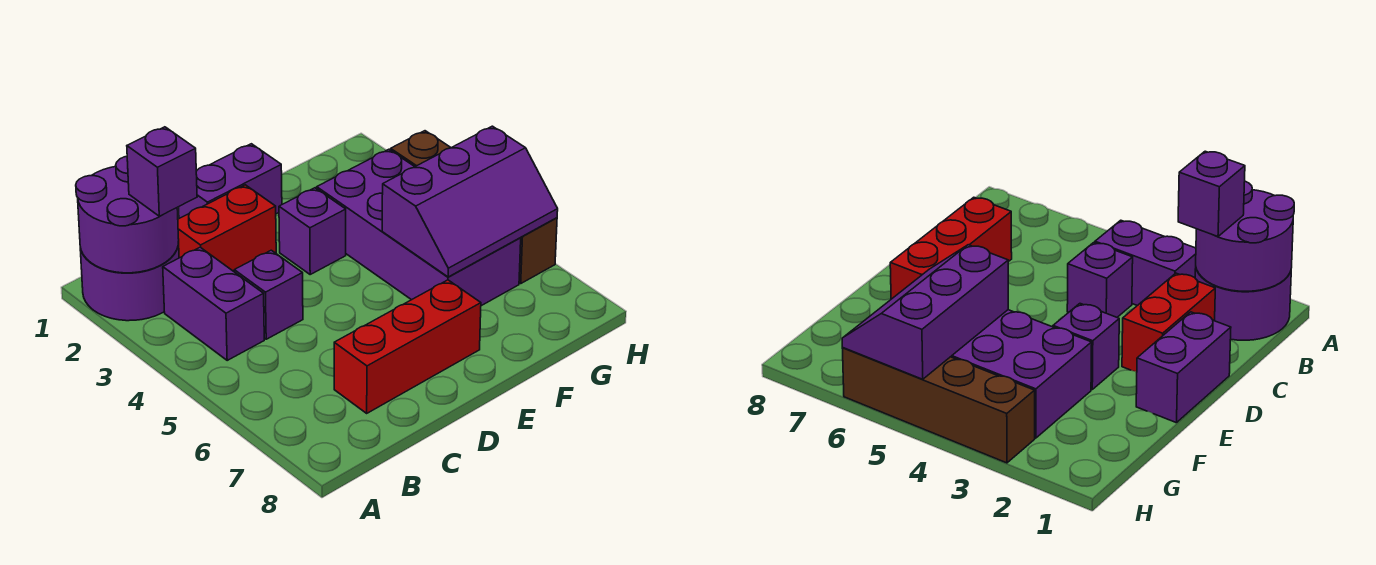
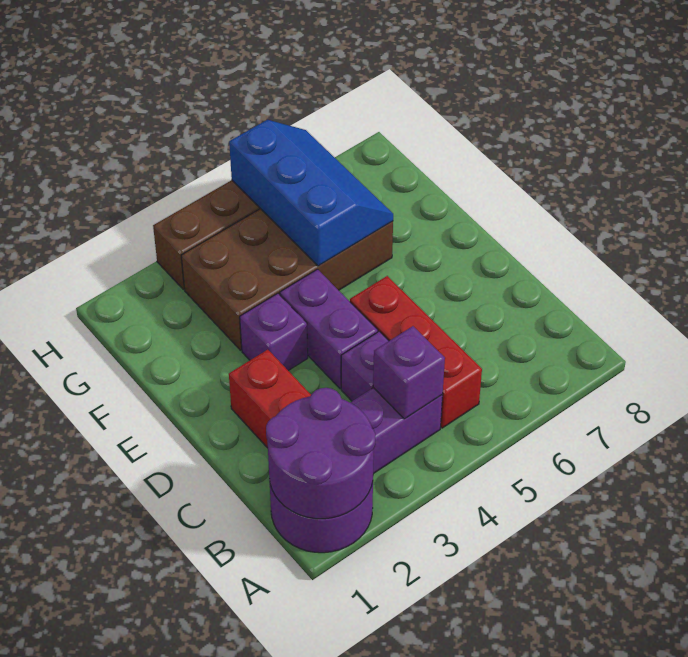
purple 1x1 brick [127,127,197,216] -> purple 1x1 brick moved to [373,326,445,419]
red 1x3 brick [334,280,481,413] -> red 1x3 brick moved to [350,276,482,428]
purple 1x2 brick [179,144,282,218] -> purple 1x2 brick moved to [280,269,378,389]
purple 2x4 brick [317,149,521,306] -> brown 2x4 brick [181,209,393,350]
purple 2x3 slope [382,126,558,277] -> blue 2x3 slope [229,120,393,266]

